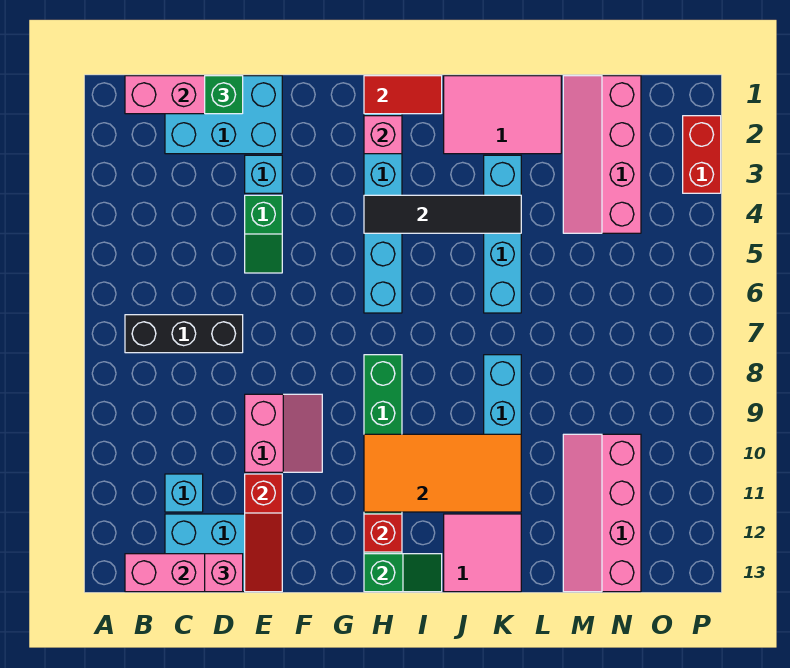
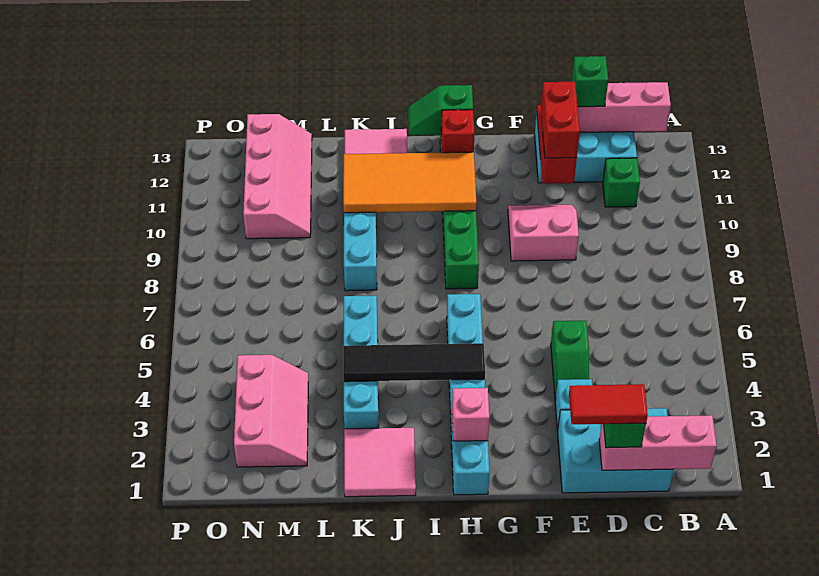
black 1x3 brick [125,315,243,353] -> none
cyan 1x1 brick [165,474,203,512] -> green 1x1 brick [603,158,640,207]
pink 1x1 brick [205,554,243,592] -> green 1x1 brick [572,56,608,107]
green 1x2 slope [245,195,282,273] -> green 1x2 slope turned to [551,321,589,400]
pink 2x2 slope [245,394,322,472] -> pink 2x2 slope turned to [508,205,579,261]
red 1x2 tile [364,76,442,114] -> red 1x2 tile moved to [569,384,648,424]
pink 2x3 tile [444,76,561,154] -> pink 2x2 tile [344,428,416,497]
pink 2x4 slope [563,76,641,233] -> pink 2x3 slope [234,355,308,467]
red 1x2 brick [683,116,721,193] -> red 1x2 brick moved to [541,82,580,158]

